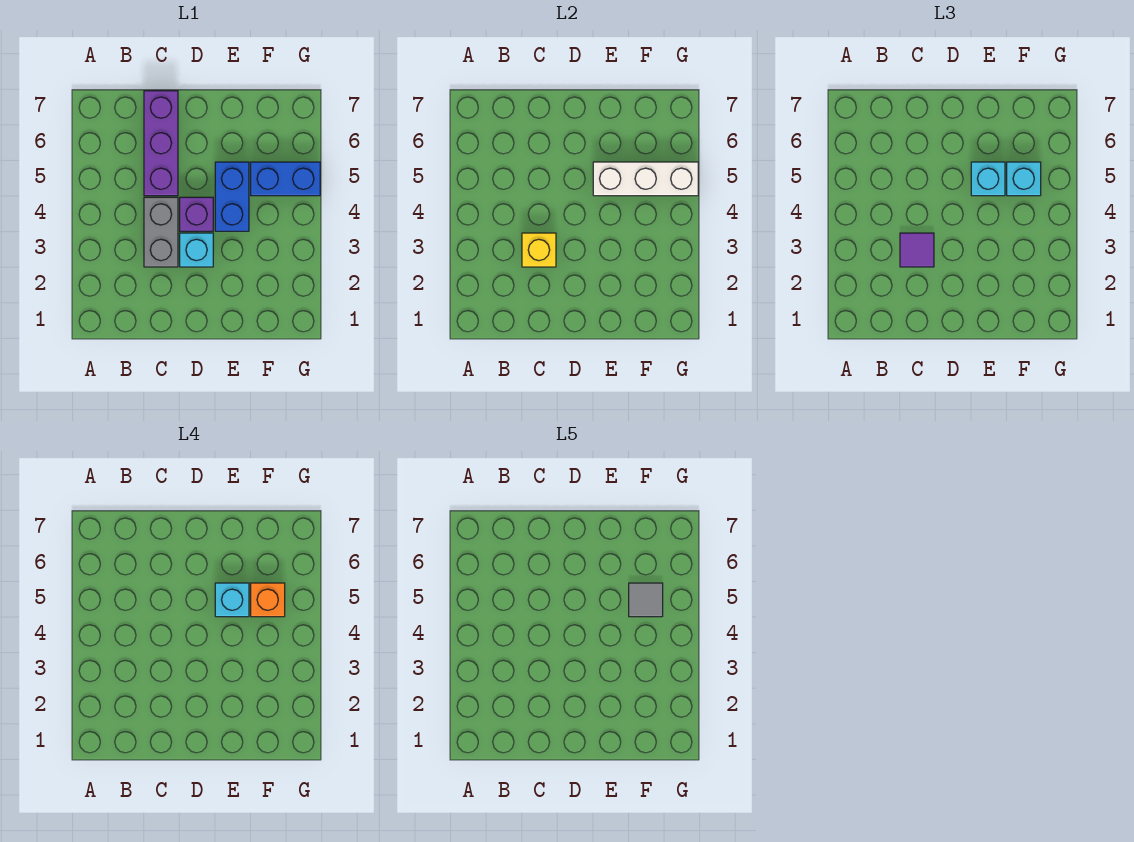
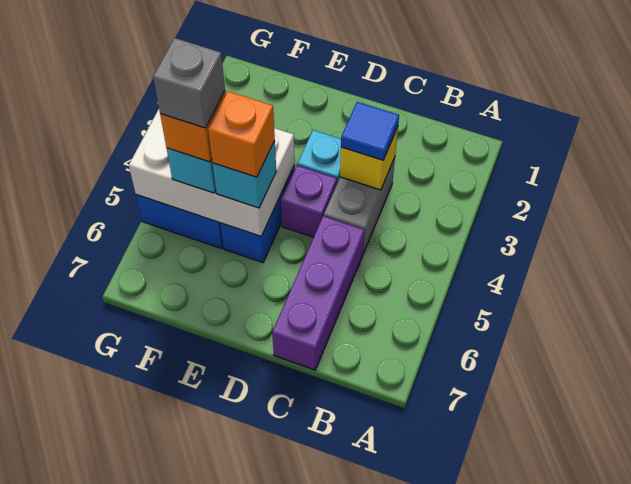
purple 1x1 tile [900,233,934,267] -> blue 1x1 tile [341,102,399,160]
white 1x3 brick [593,162,698,196] -> white 2x3 brick [129,109,295,236]
cyan 1x1 brick [215,583,249,617] -> orange 1x1 brick [208,91,275,177]
grey 1x1 tile [629,583,663,617] -> grey 1x1 brick [153,38,225,128]

